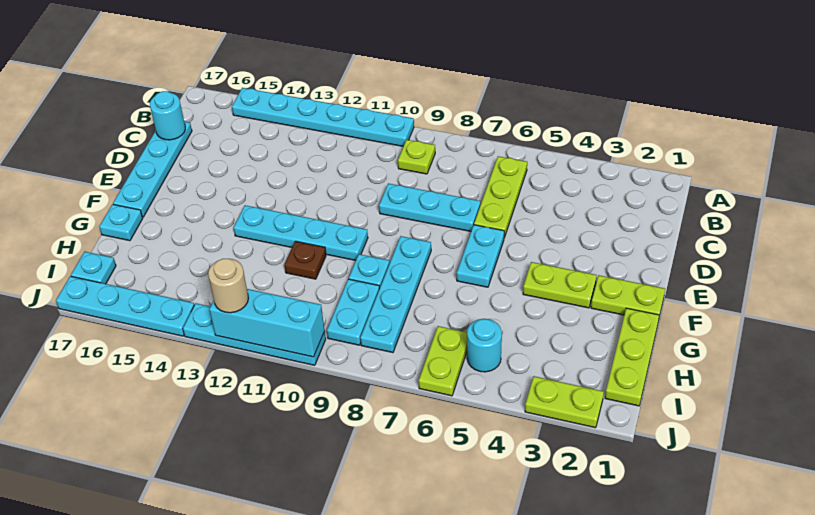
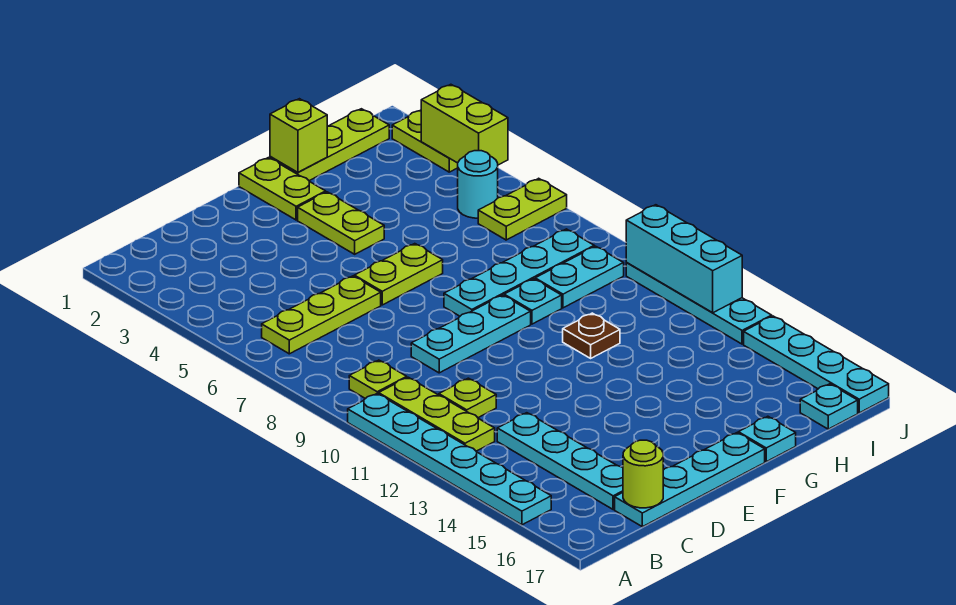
none -> lime 1x3 plate [379,377,495,451]
none -> lime 1x1 plate [439,378,496,418]
cyan 1x1 round brick [150,91,185,140] -> lime 1x1 round brick [623,440,663,508]
cyan 1x3 plate [379,183,480,231] -> cyan 1x3 plate turned to [411,295,531,373]
cyan 1x2 plate [457,225,504,287] -> lime 1x2 plate [354,244,443,305]
cyan 1x4 plate [234,205,368,260] -> cyan 1x4 plate moved to [497,413,623,510]
none -> lime 1x1 brick [270,99,327,172]
none -> lime 1x2 brick [421,84,508,165]
tan 1x1 round brick [208,259,248,313] -> none

